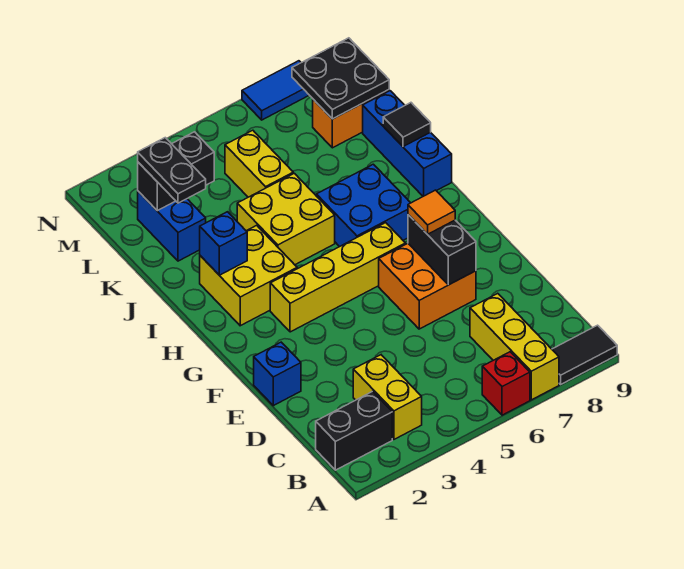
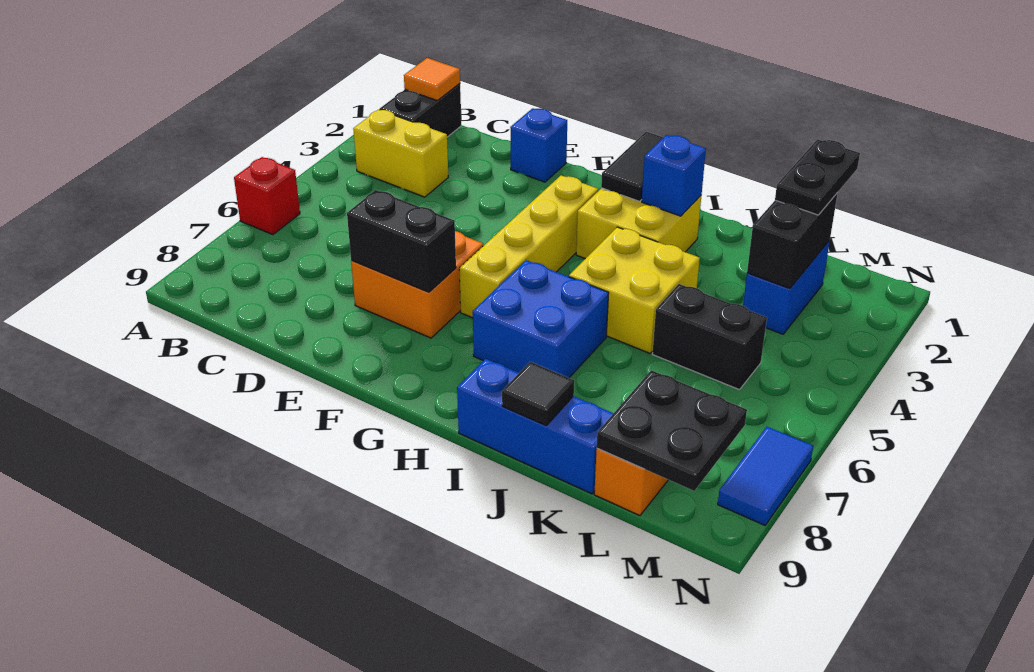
yellow 1x3 brick [470,293,559,400] -> none
black 1x2 tile [552,325,617,384] -> black 1x2 tile moved to [601,132,664,201]
orange 1x1 tile [408,190,455,234] -> orange 1x1 tile moved to [404,58,460,100]
blue 1x2 brick [138,191,206,261] -> blue 1x2 brick turned to [743,240,830,334]
black 1x2 plate [138,138,206,203] -> black 1x2 plate turned to [775,139,860,215]
yellow 1x2 brick [225,130,293,197] -> black 1x2 brick [653,284,767,390]

